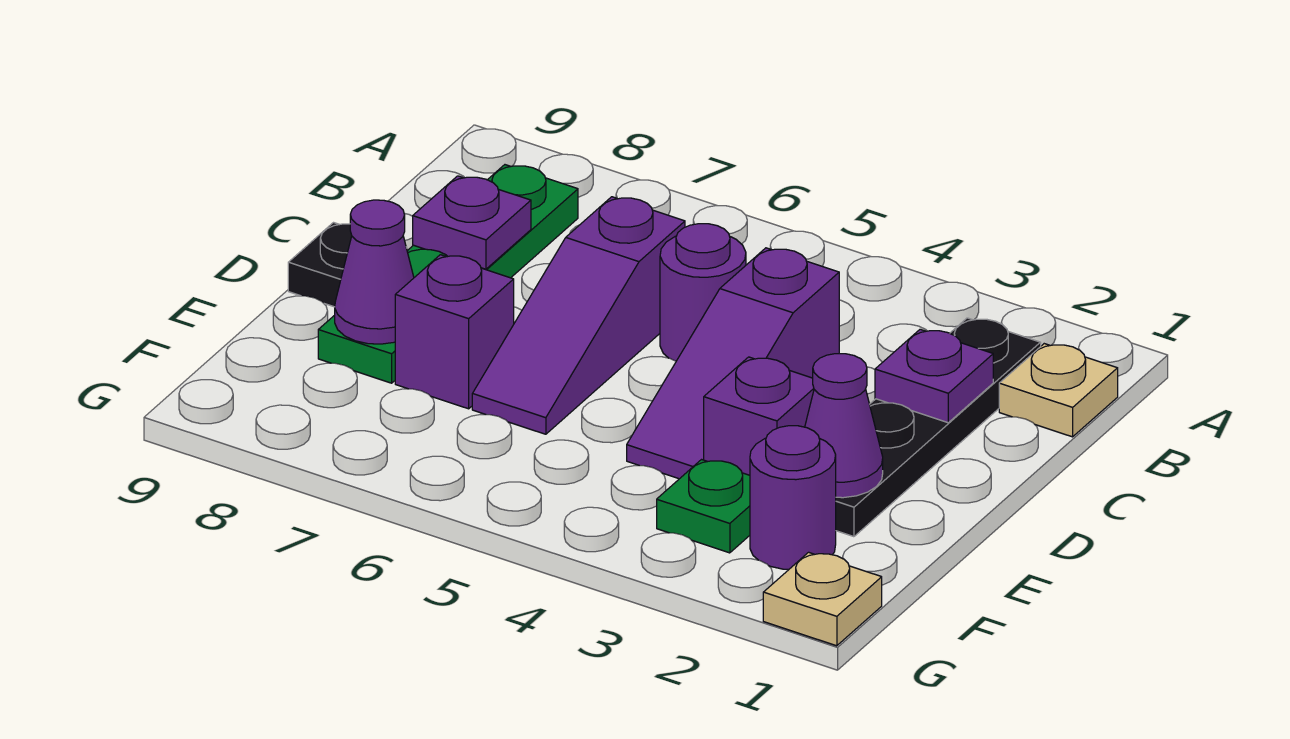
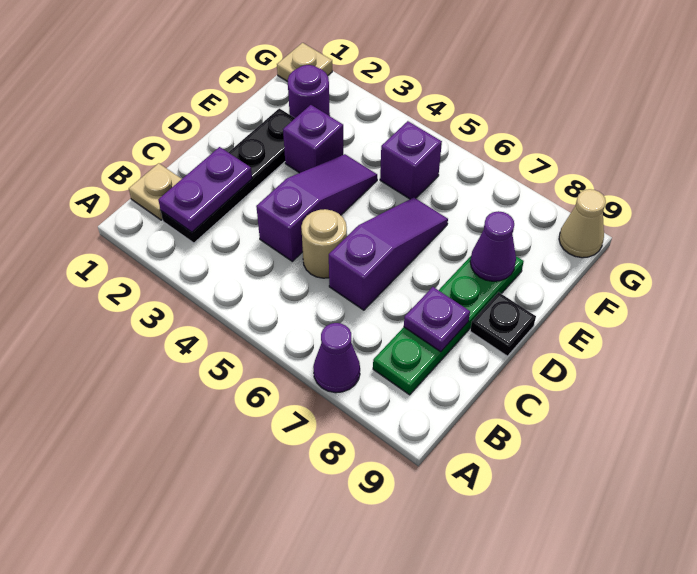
purple 1x1 plate [875,329,993,423] -> purple 1x2 plate [158,147,252,232]
purple 1x1 round brick [660,224,746,361] -> tan 1x1 round brick [301,209,347,278]
purple 1x1 cone [805,354,883,498] -> purple 1x1 cone moved to [313,323,360,393]
purple 1x1 brick [395,255,514,409] -> purple 1x1 brick moved to [380,121,442,199]
green 1x1 plate [657,460,750,553] -> none
none -> tan 1x1 cone [559,189,606,258]

